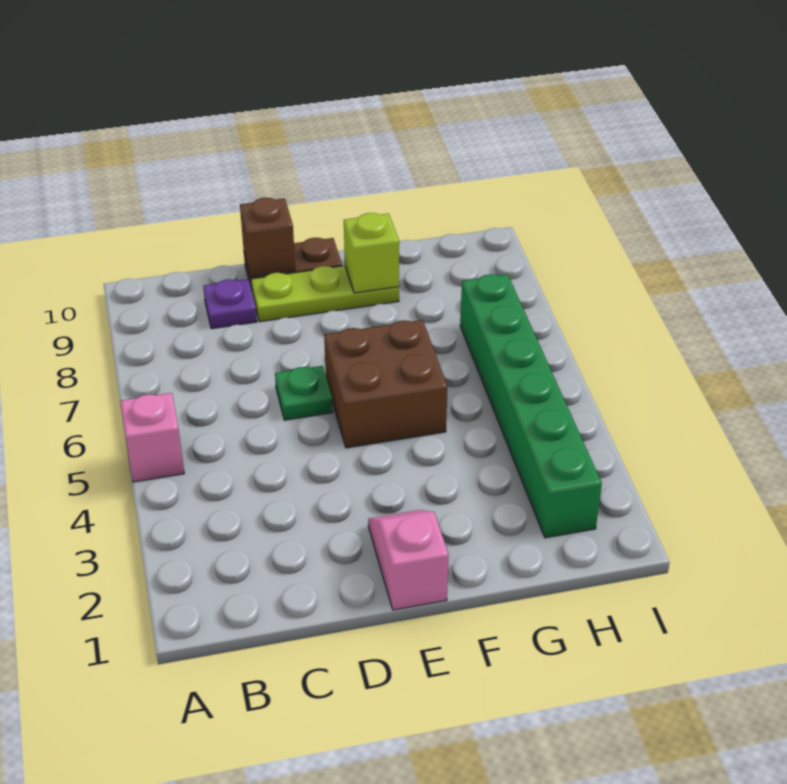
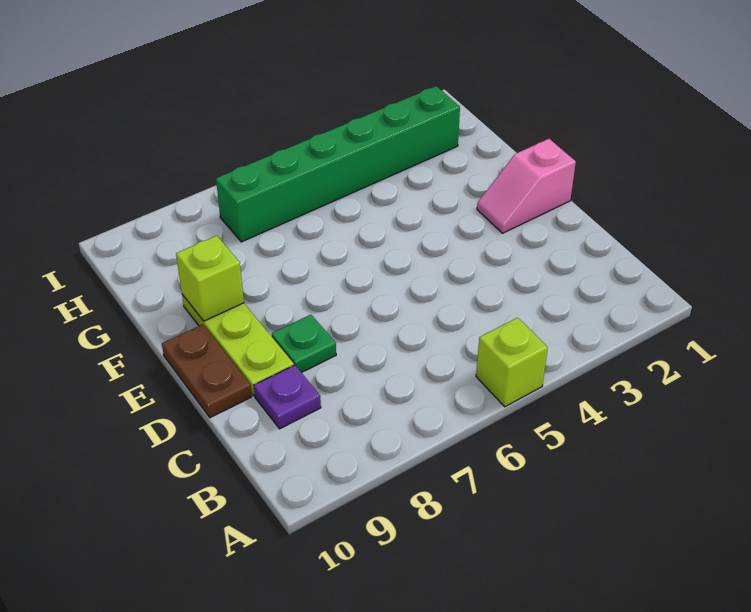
pink 1x1 brick [120,393,184,482] -> lime 1x1 brick [476,318,548,407]
green 1x1 plate [275,366,333,420] -> green 1x1 plate moved to [272,315,336,373]
brown 1x1 brick [240,198,295,277] -> none
brown 2x2 brick [324,320,448,448] -> none

